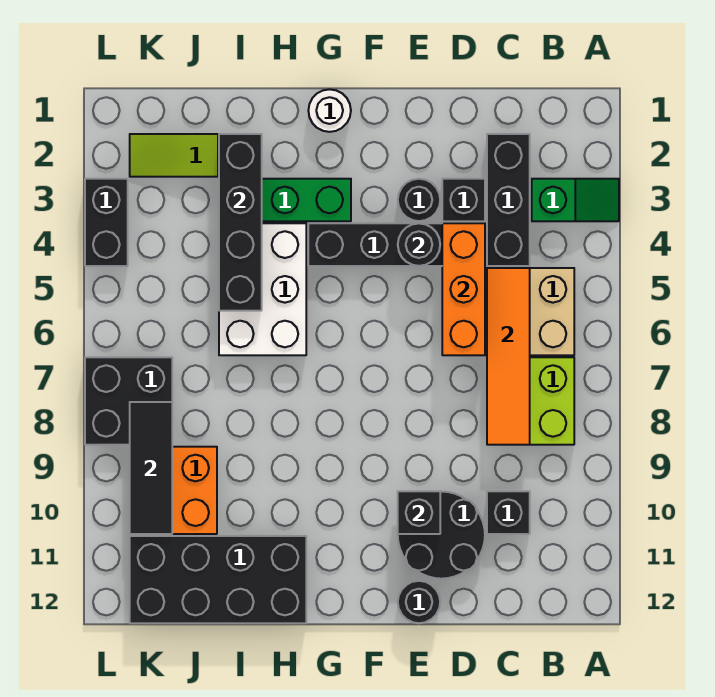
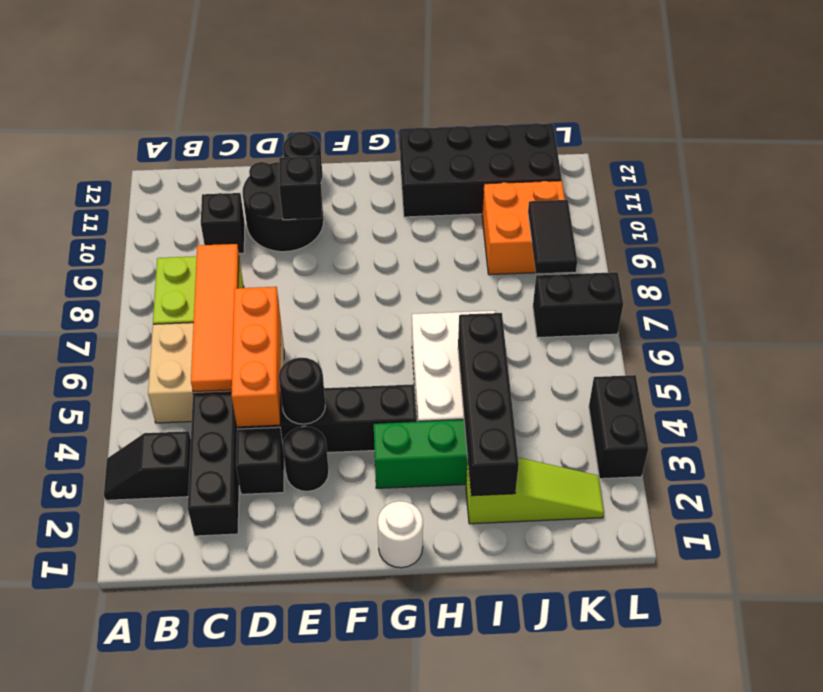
green 1x2 slope [532,179,619,221] -> black 1x2 slope [104,431,191,500]
black 2x2 brick [85,357,172,445] -> black 1x2 brick [533,272,623,338]
black 1x3 tile [130,402,172,534] -> black 1x2 tile [528,200,577,274]

